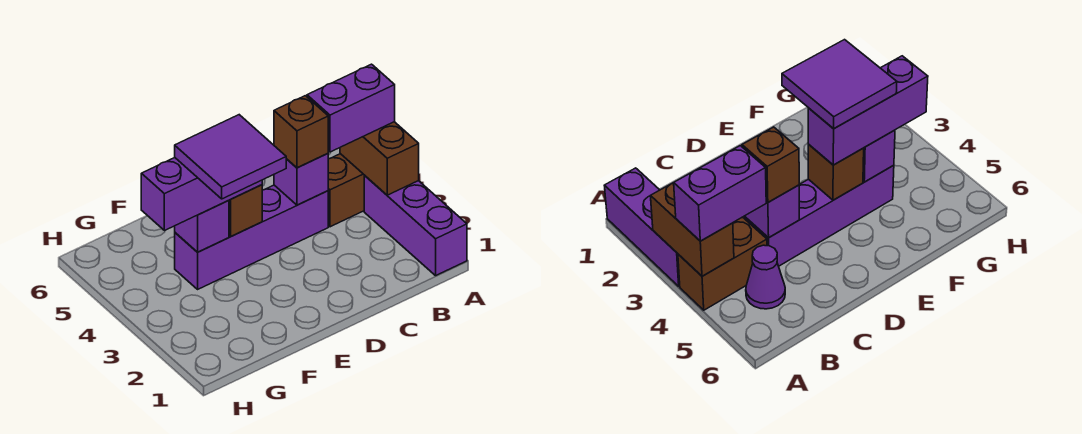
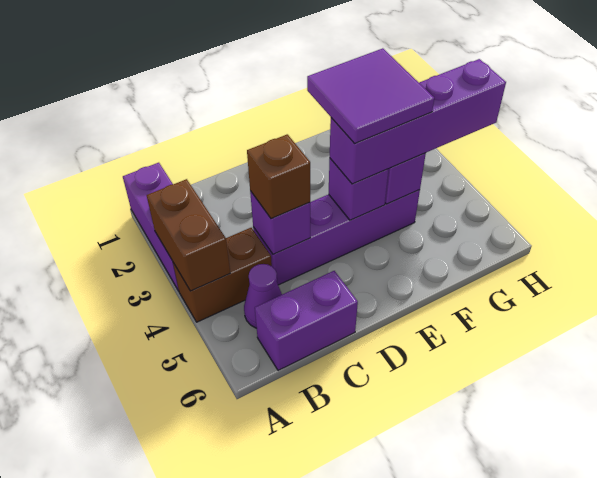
purple 1x2 brick [307,64,395,152] -> purple 1x2 brick moved to [255,271,358,370]
brown 1x1 brick [229,185,262,236] -> purple 1x1 brick [329,159,389,220]
purple 1x3 brick [141,158,262,231] -> purple 1x4 brick [330,59,506,184]

